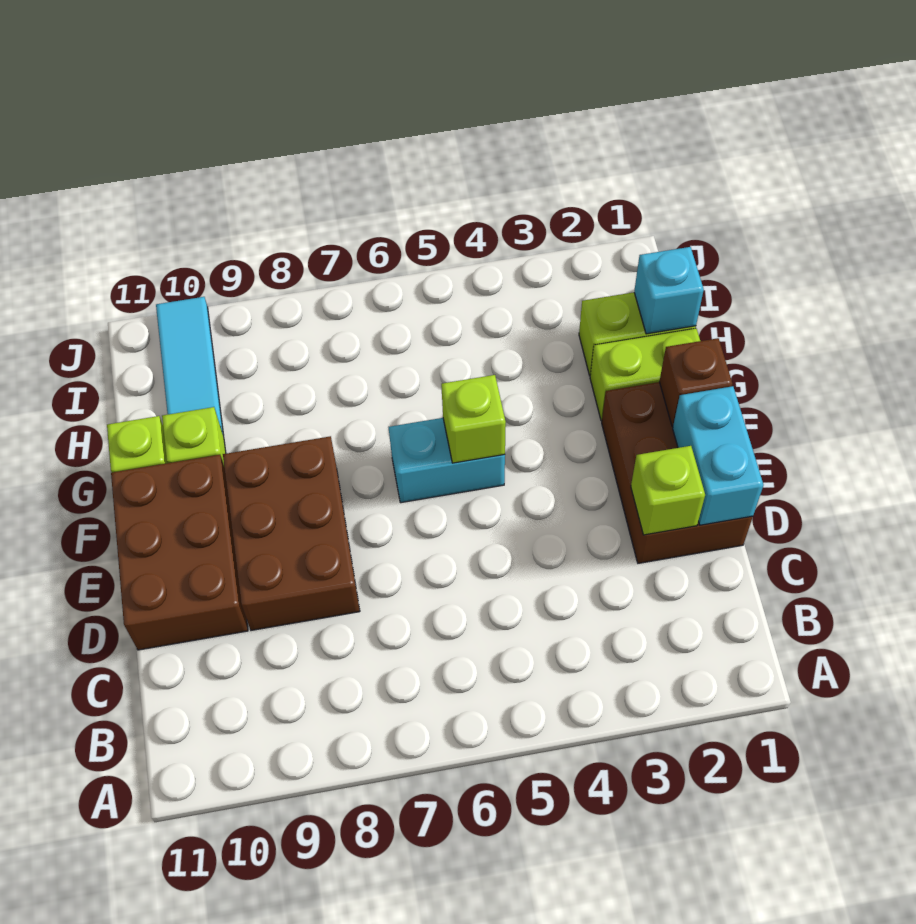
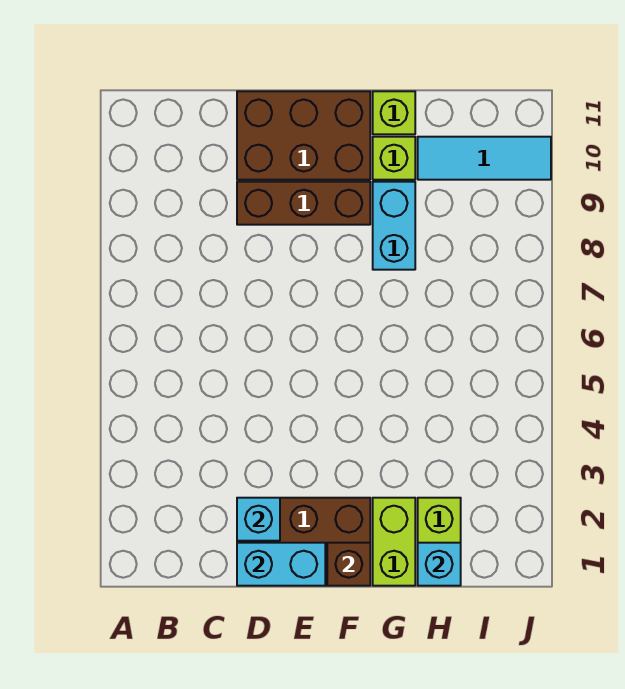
lime 1x1 brick [631,446,705,535] -> cyan 1x1 brick [237,498,280,541]
brown 2x3 brick [223,436,360,630] -> brown 1x3 brick [237,182,370,225]
cyan 1x2 brick [389,418,505,503] -> cyan 1x2 brick moved to [373,182,415,270]
lime 1x1 brick [441,375,506,463] -> none

